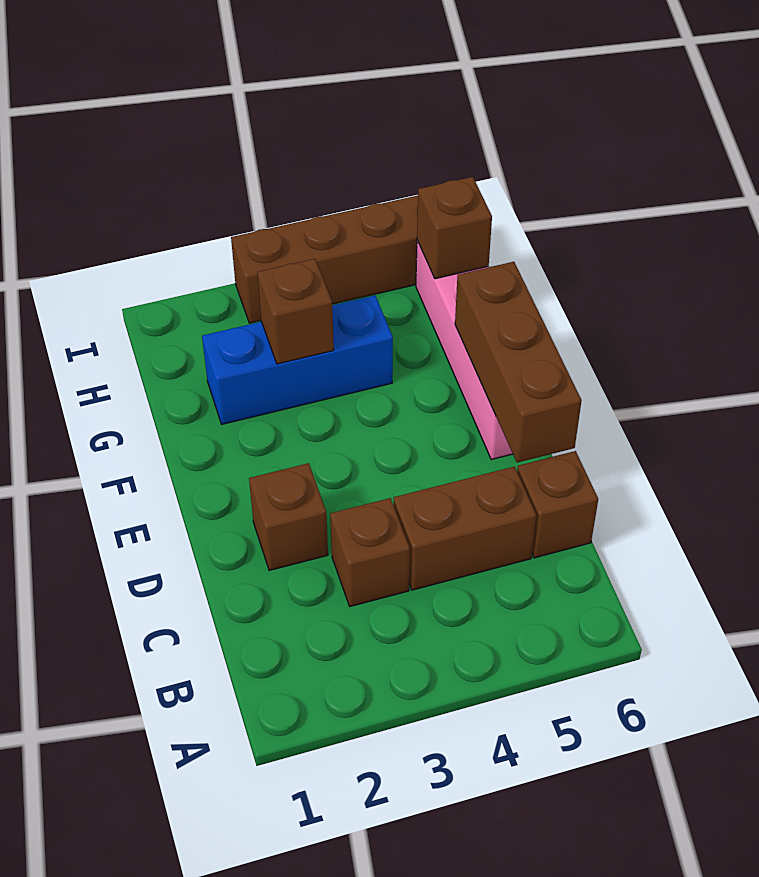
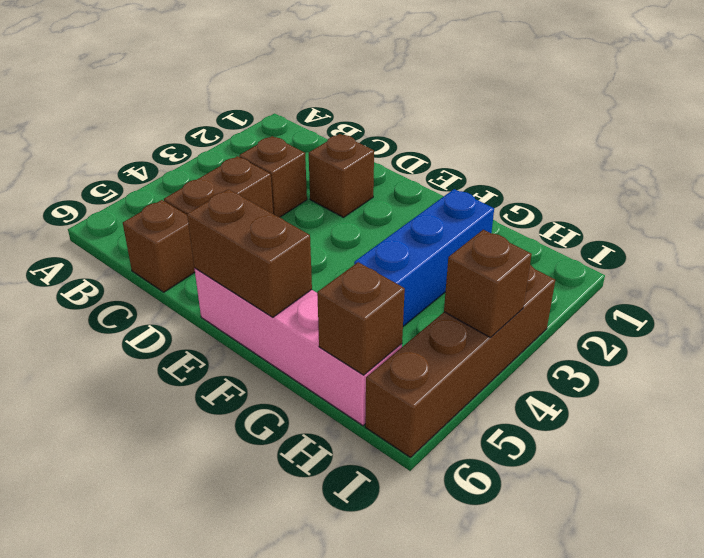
brown 1x3 brick [455,262,582,463] -> brown 1x2 brick [187,189,312,317]
brown 1x1 brick [258,259,334,364] -> brown 1x1 brick moved to [444,230,532,337]

